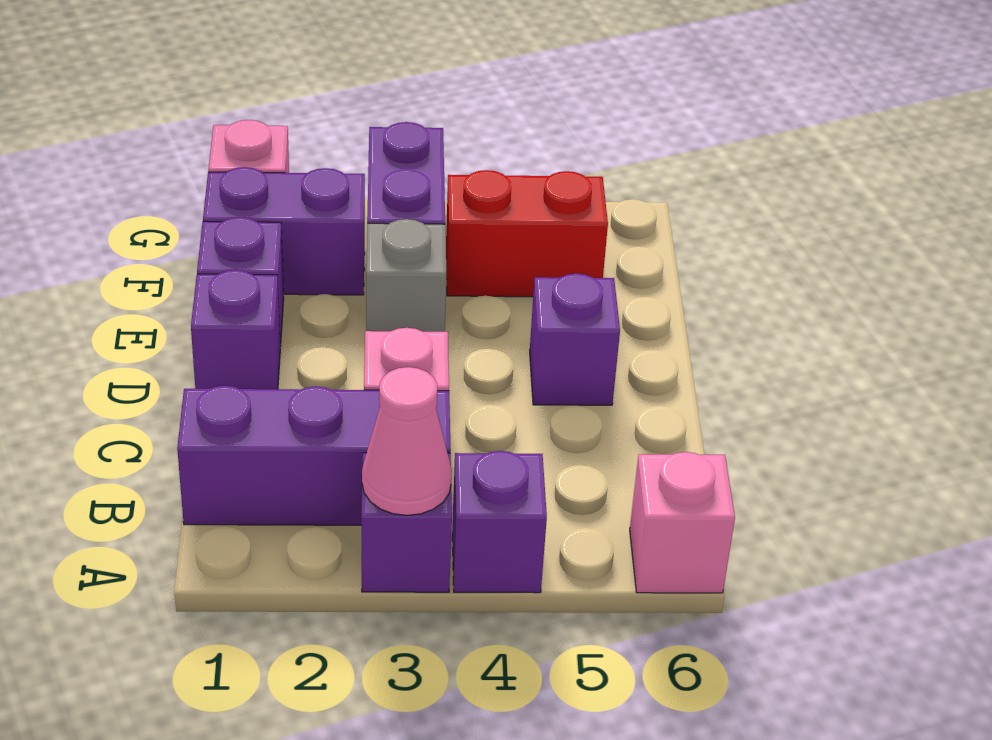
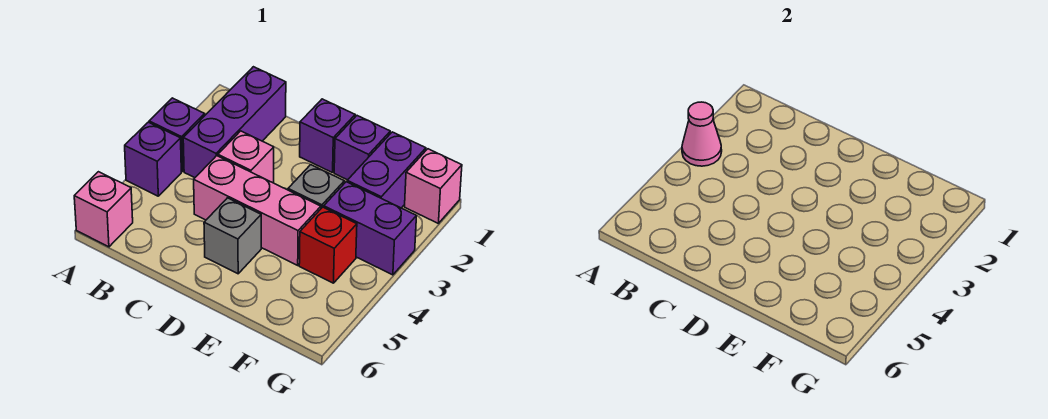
none -> pink 1x3 brick [194,156,321,265]
purple 1x1 brick [530,273,620,405] -> grey 1x1 brick [204,198,261,274]
red 1x2 brick [446,170,608,297] -> red 1x1 brick [299,207,357,283]

